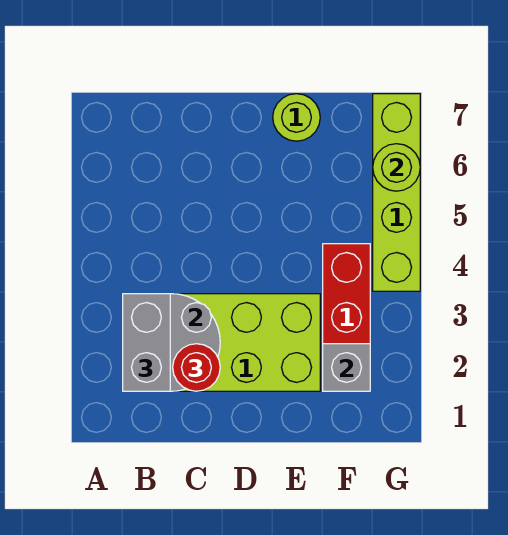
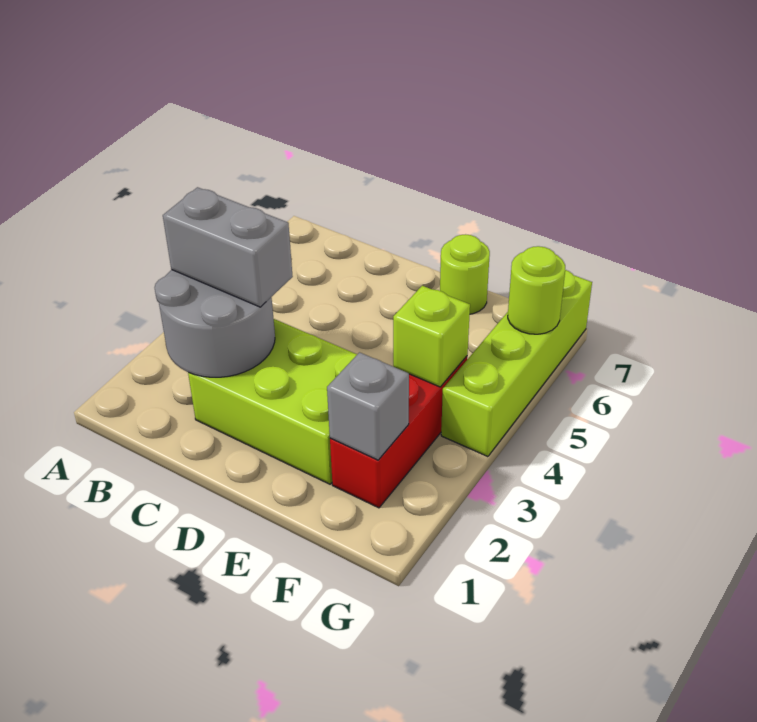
grey 1x2 brick [123,294,170,391] -> grey 1x2 brick turned to [163,187,293,307]
red 1x1 round brick [173,344,220,391] -> none
none -> lime 1x1 brick [393,286,470,387]

